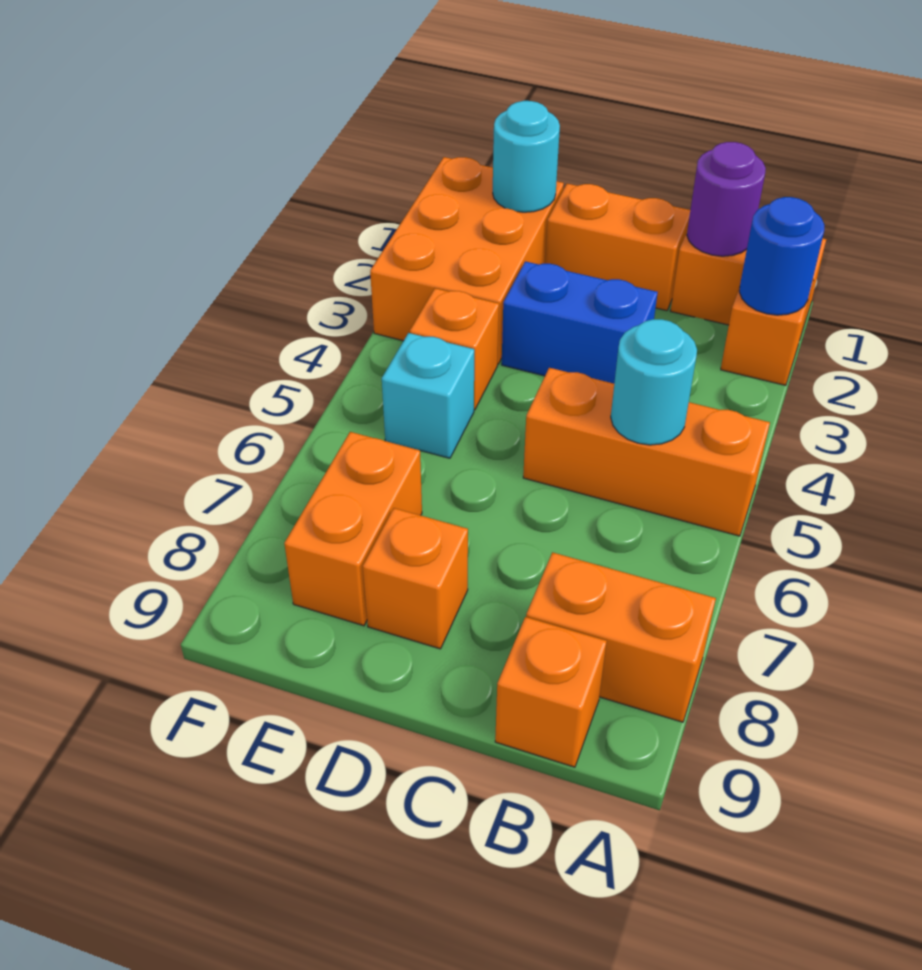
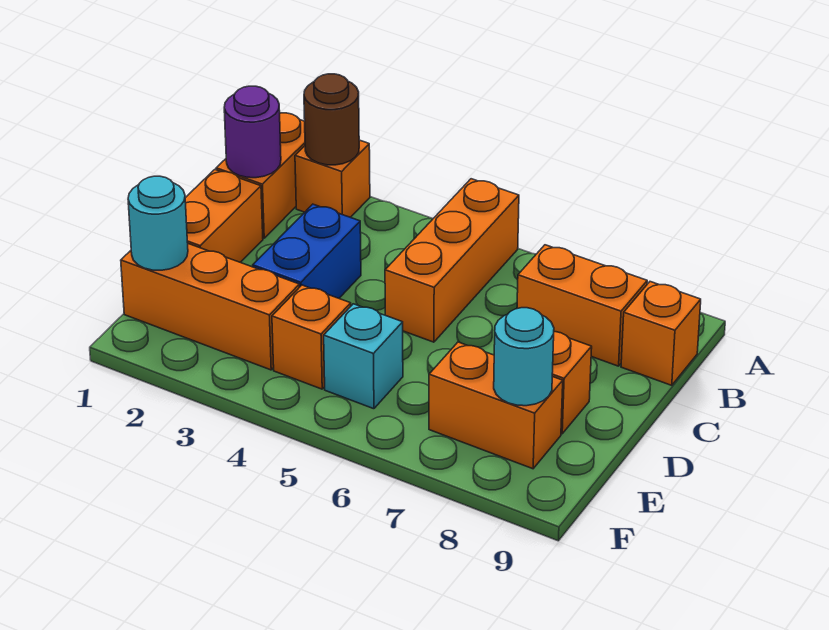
blue 1x1 round brick [739,197,824,315] -> brown 1x1 round brick [304,74,359,165]
orange 1x2 brick [526,552,716,722] -> orange 1x2 brick turned to [517,245,647,366]
cyan 1x1 round brick [611,319,697,445] -> cyan 1x1 round brick moved to [494,308,554,406]
orange 2x3 brick [370,157,564,364] -> orange 1x3 brick [121,244,299,370]

